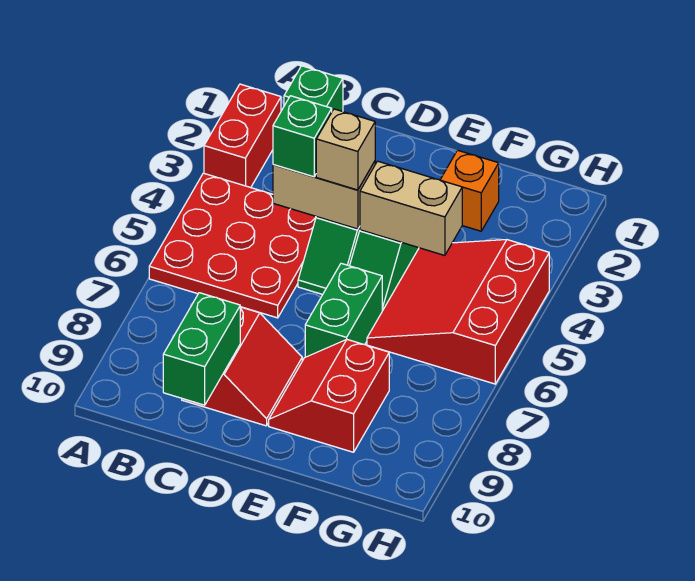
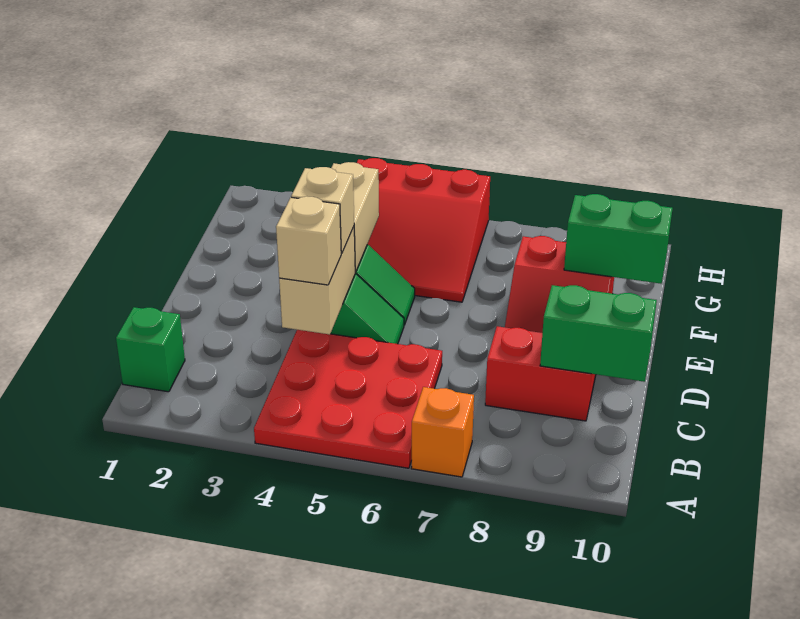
red 1x2 brick [204,84,281,188] -> none
green 1x1 brick [273,96,332,177] -> tan 1x1 brick [276,196,341,285]
green 1x2 brick [305,263,382,357] -> green 1x2 brick moved to [564,194,673,284]
orange 1x1 brick [440,150,499,231] -> orange 1x1 brick moved to [411,387,474,477]

